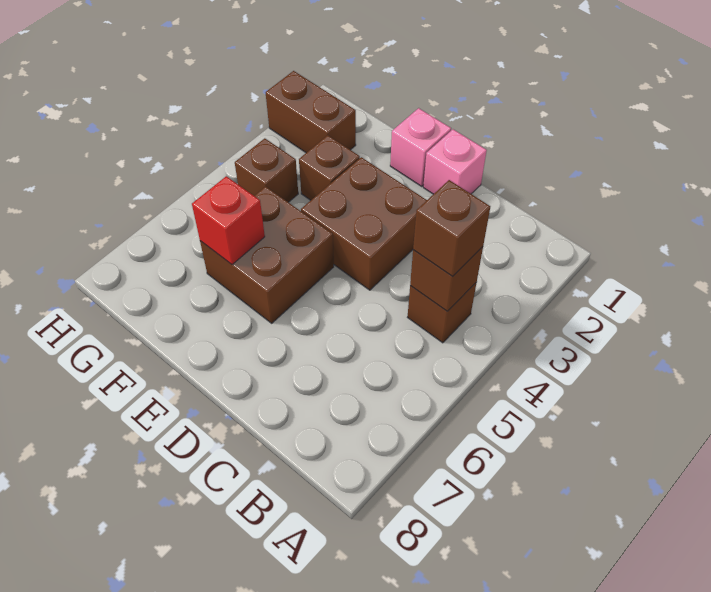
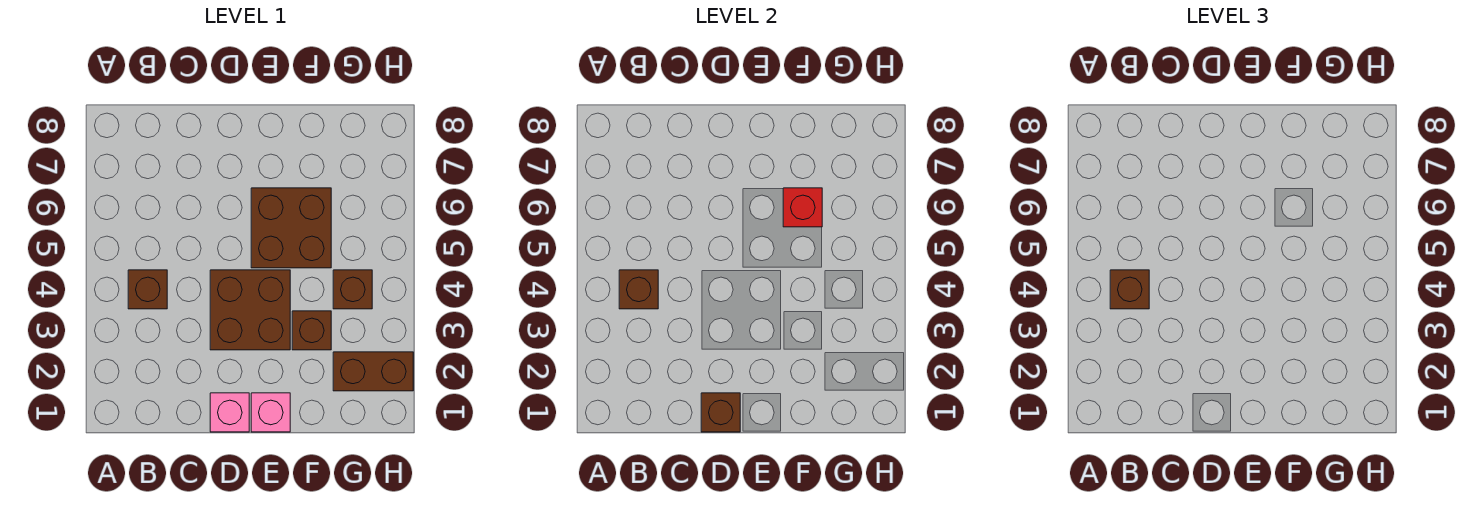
none -> brown 1x1 brick [701,393,740,432]

